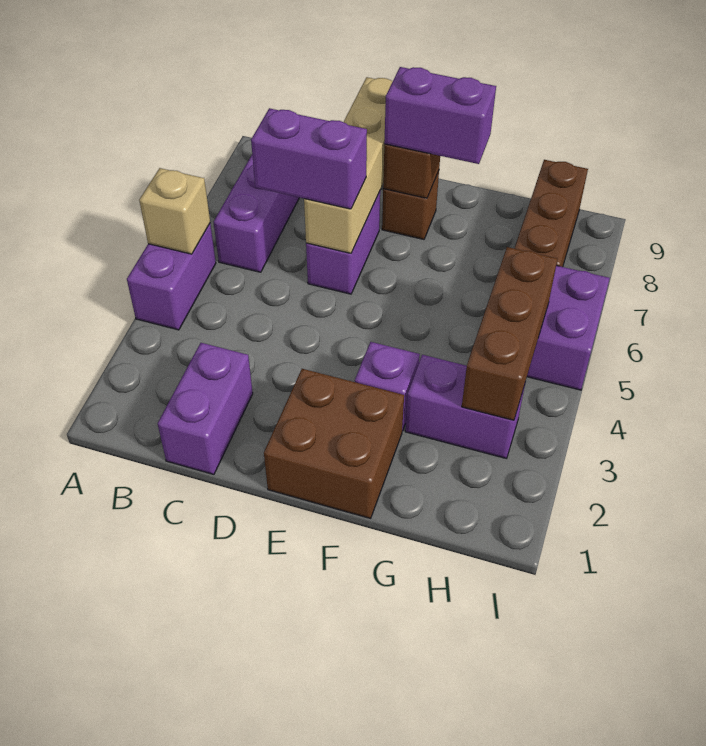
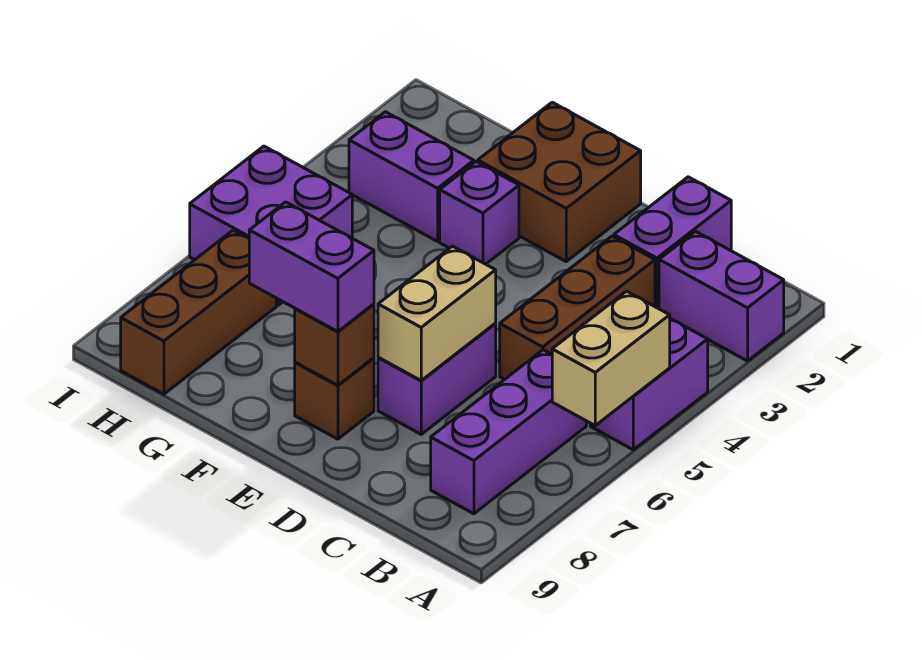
tan 1x1 brick [139,168,210,254] -> tan 1x2 brick [552,291,670,425]
purple 1x2 brick [251,108,367,209] -> purple 1x2 brick moved to [659,231,784,361]
tan 1x4 brick [304,77,393,253] -> tan 1x2 brick [378,246,496,380]
brown 1x3 brick [462,247,557,420] -> brown 1x3 brick moved to [500,236,655,379]

